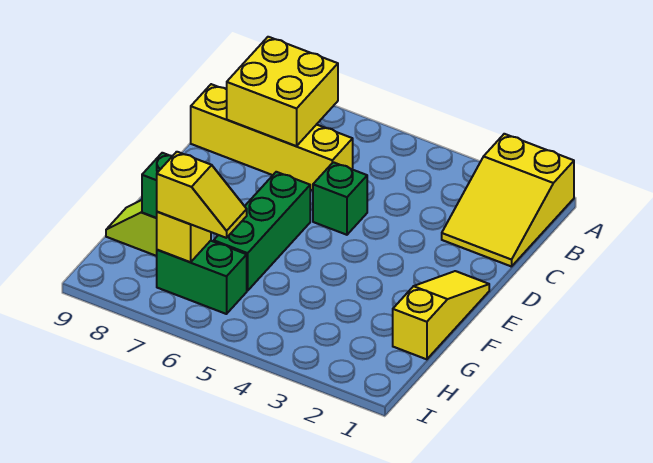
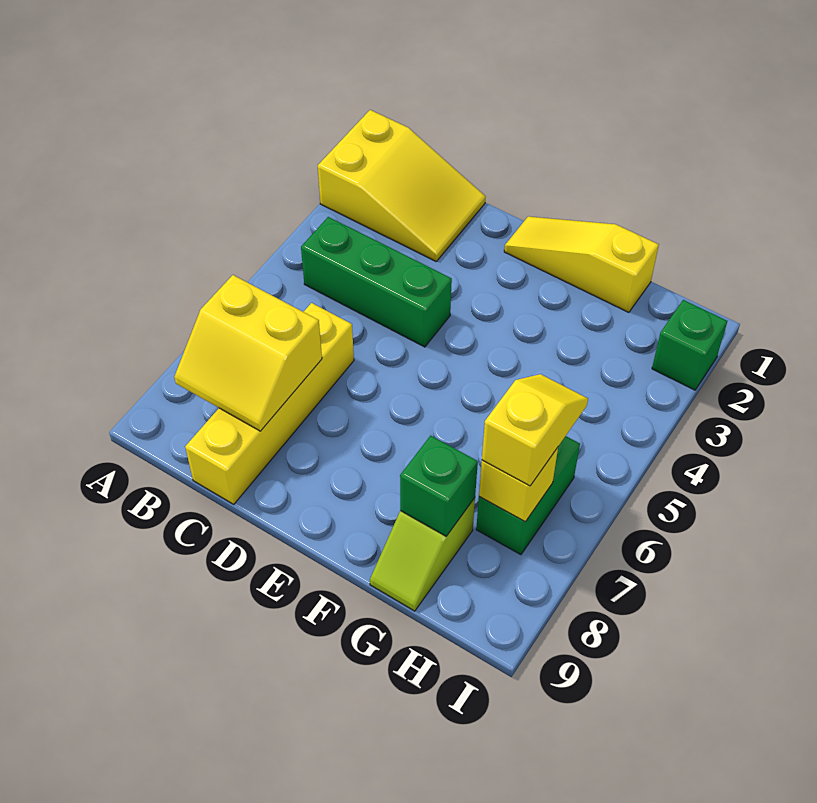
yellow 2x2 brick [227,37,338,146] -> yellow 2x2 slope [174,275,322,431]
green 1x1 brick [313,162,367,235] -> green 1x1 brick moved to [652,300,727,390]
green 1x3 brick [214,172,310,291] -> green 1x3 brick moved to [301,217,452,347]

